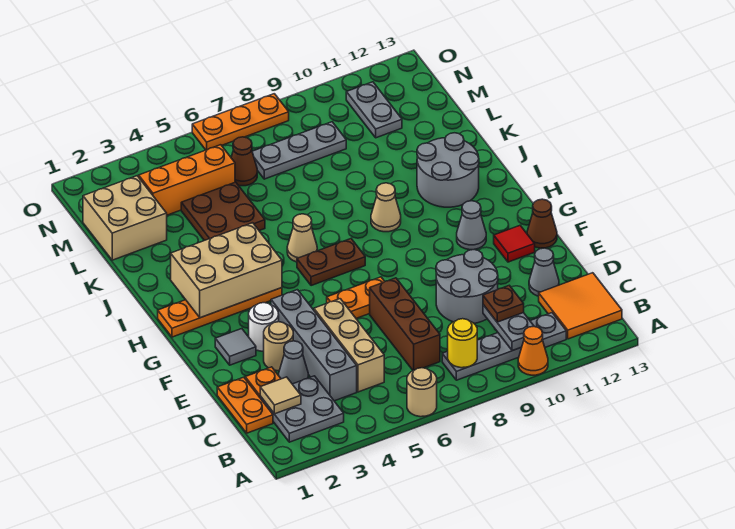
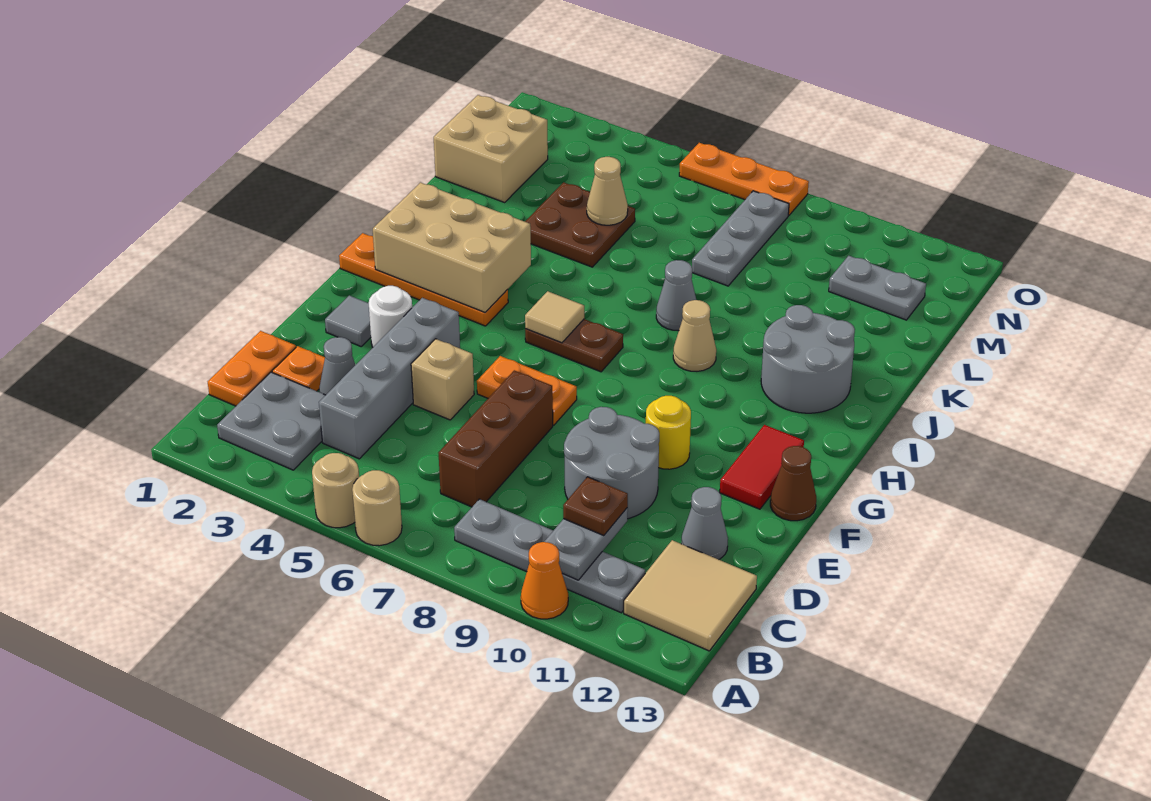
yellow 1x1 round brick [448,319,477,368] -> yellow 1x1 round brick moved to [646,396,691,469]
orange 2x2 tile [539,273,622,339] -> tan 2x2 tile [624,540,757,651]
tan 1x1 tile [260,377,301,414] -> tan 1x1 tile moved to [525,291,584,343]
tan 1x3 brick [314,299,384,392] -> tan 1x1 brick [411,339,474,420]
tan 1x1 round brick [264,322,293,371] -> tan 1x1 round brick moved to [312,453,359,528]
red 1x1 tile [494,226,535,262] -> red 1x2 tile [720,425,804,509]
grey 1x1 cone [457,201,486,250] -> grey 1x1 cone moved to [656,260,696,331]
tan 1x1 cone [287,214,317,262] -> tan 1x1 cone moved to [587,157,628,225]
orange 1x3 brick [139,145,235,215] -> none
brown 1x1 cone [231,137,257,186] -> none
grey 1x3 plate [252,122,346,179] -> grey 1x3 plate turned to [692,191,789,286]
grey 1x2 plate [346,82,402,138] -> grey 1x2 plate turned to [829,256,926,320]

